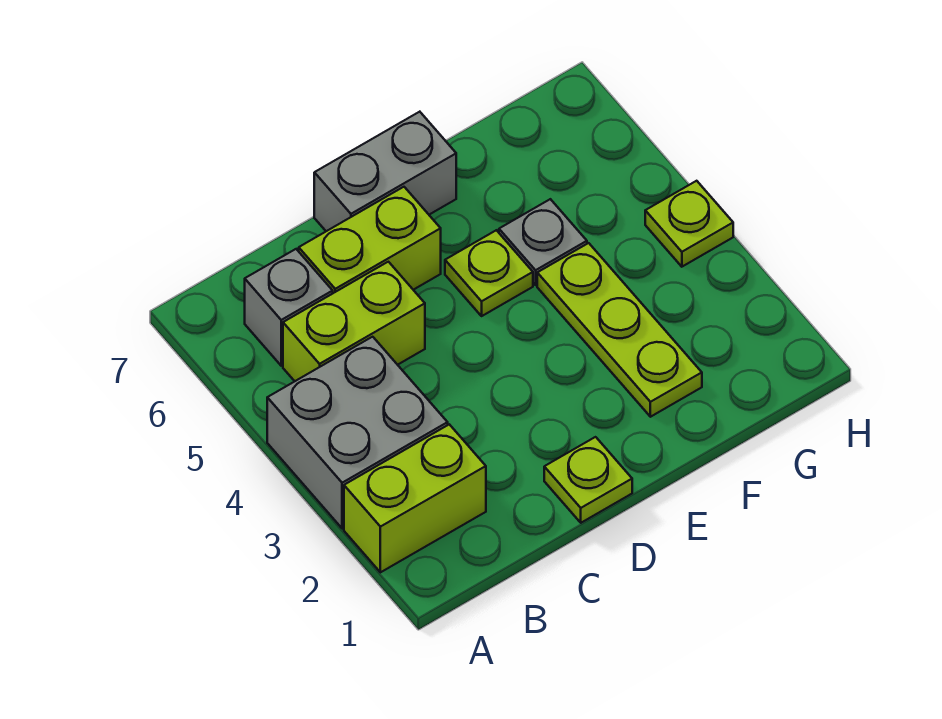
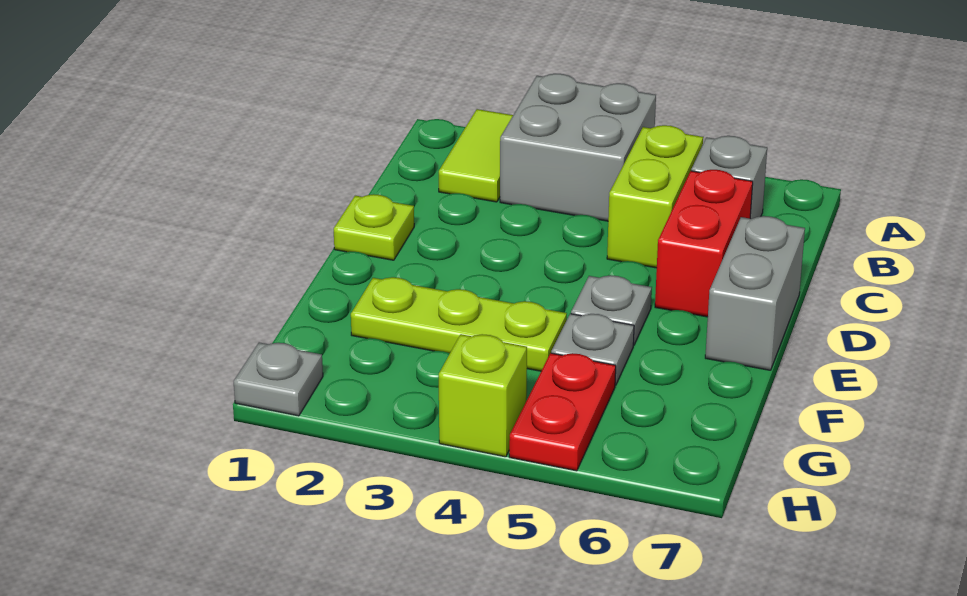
lime 1x2 brick [344,424,486,572] -> lime 1x2 tile [439,109,513,202]
lime 1x2 brick [299,187,441,293] -> red 1x2 brick [655,170,753,317]
lime 1x1 plate [445,230,533,316] -> grey 1x1 plate [571,275,652,345]
none -> red 1x2 plate [509,353,616,471]
none -> grey 1x1 plate [234,342,323,416]
lime 1x1 plate [645,181,733,267] -> lime 1x1 brick [439,334,527,457]

